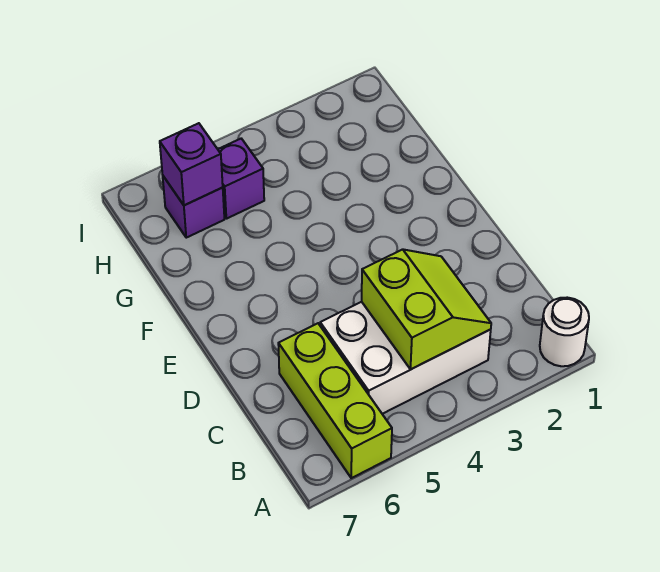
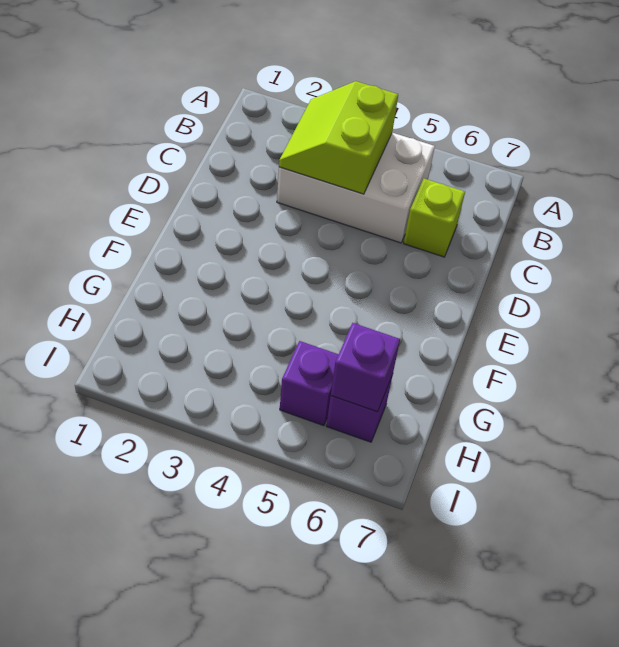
white 1x1 round brick [540,298,589,366] -> none
lime 1x3 brick [278,323,392,478] -> lime 1x1 brick [404,179,465,257]

